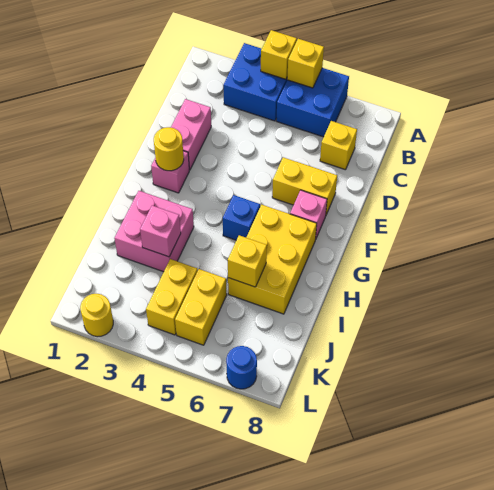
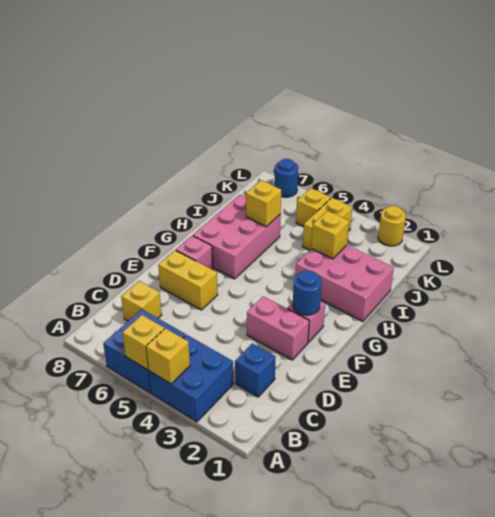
pink 1x2 brick [171,99,211,170] -> pink 1x2 brick turned to [247,296,309,360]
yellow 1x1 round brick [154,127,184,171] -> blue 1x1 round brick [293,270,322,315]
blue 1x1 brick [223,195,260,240] -> blue 1x1 brick moved to [235,343,276,397]
yellow 2x3 brick [228,205,317,314] -> pink 2x3 brick [193,195,281,279]
pink 2x2 brick [114,191,194,272] -> pink 2x3 brick [295,245,394,321]
pink 1x1 brick [140,205,181,257] -> yellow 1x1 brick [311,211,349,259]
yellow 1x2 brick [175,269,227,345] -> yellow 1x1 brick [296,188,331,227]

